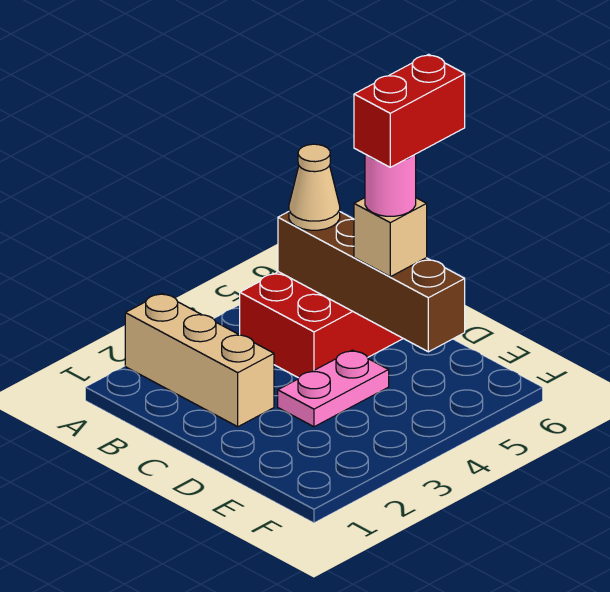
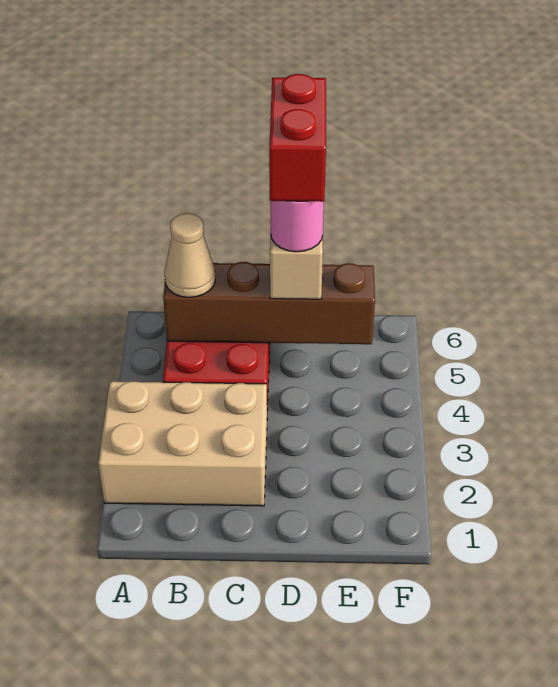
tan 1x3 brick [125,293,274,427] -> tan 2x3 brick [98,381,267,506]
pink 1x2 plate [278,350,389,427] -> none

